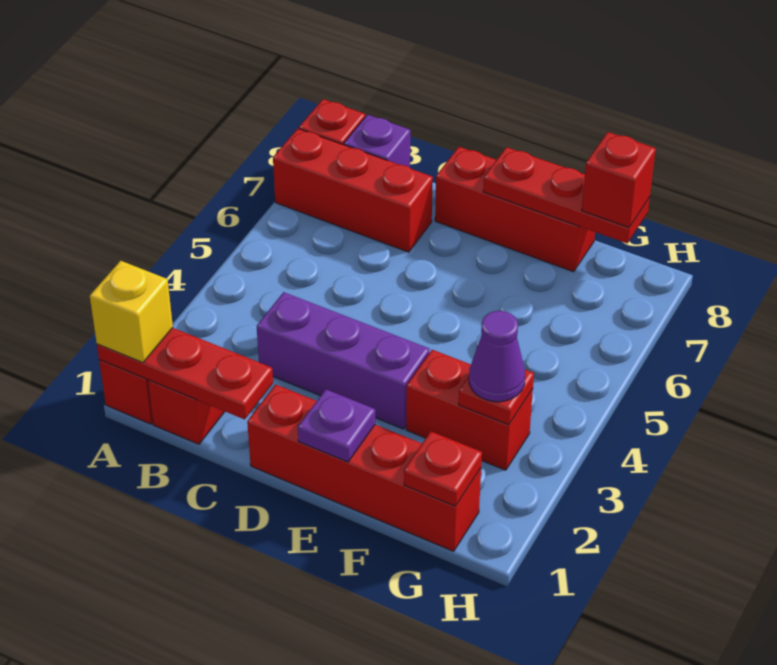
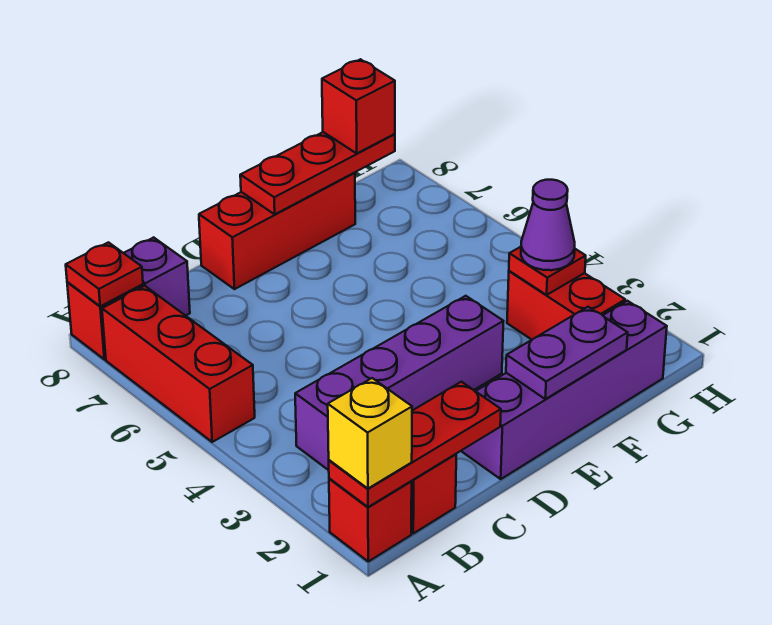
red 1x3 brick [273,129,433,252] -> red 1x3 brick turned to [102,286,255,442]
purple 1x3 brick [257,292,430,429] -> purple 1x4 brick [295,296,503,470]
red 1x4 brick [247,385,481,551] -> purple 1x4 brick [462,301,667,479]
purple 1x1 plate [298,389,375,462] -> purple 1x2 plate [506,307,628,399]
red 1x2 brick [406,350,533,470] -> red 1x2 brick turned to [507,271,625,340]
red 1x1 plate [404,432,482,506] -> red 1x1 plate moved to [66,242,143,306]

